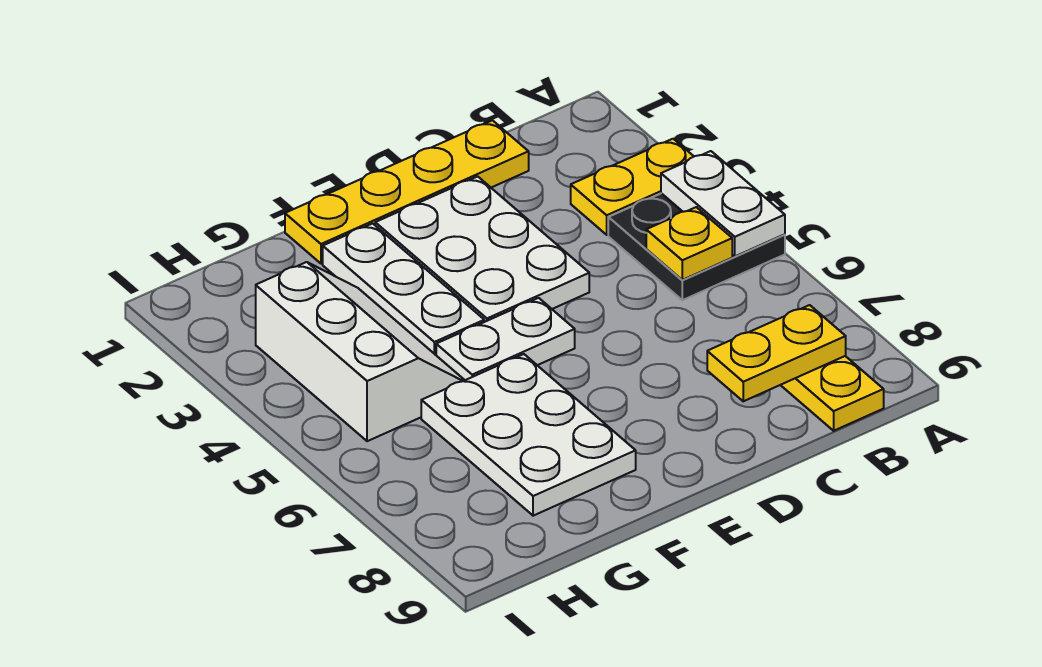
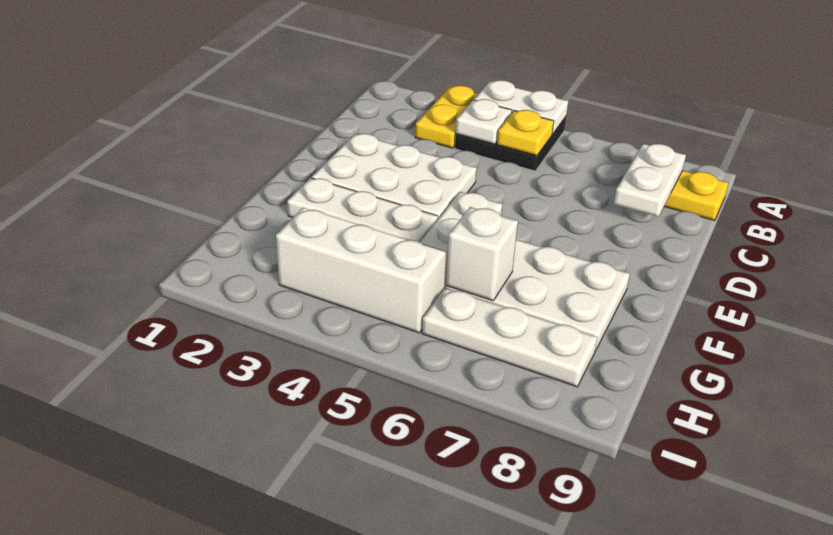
none -> white 1x1 plate [456,99,512,144]
yellow 1x2 plate [707,305,846,401] -> white 1x2 plate [614,144,686,217]
yellow 1x4 plate [285,120,529,264] -> none
none -> white 1x1 brick [446,207,518,301]
none -> white 1x3 plate [422,288,597,387]

